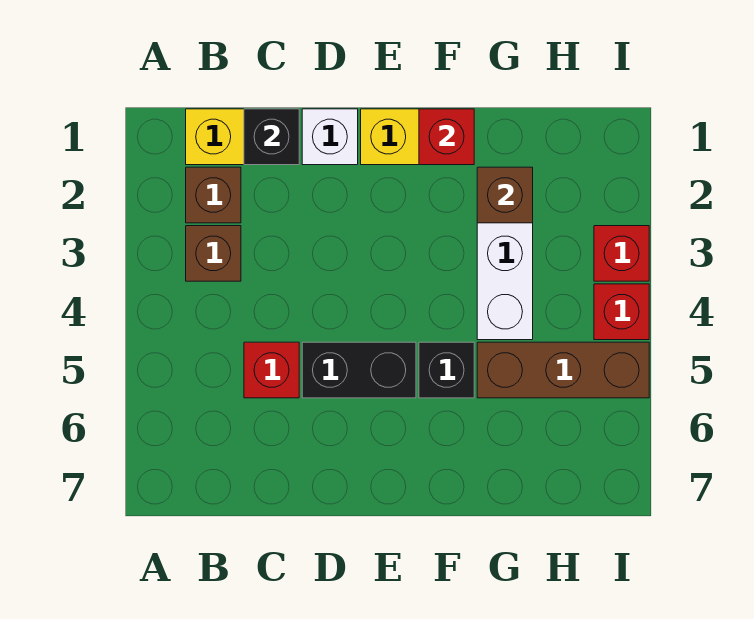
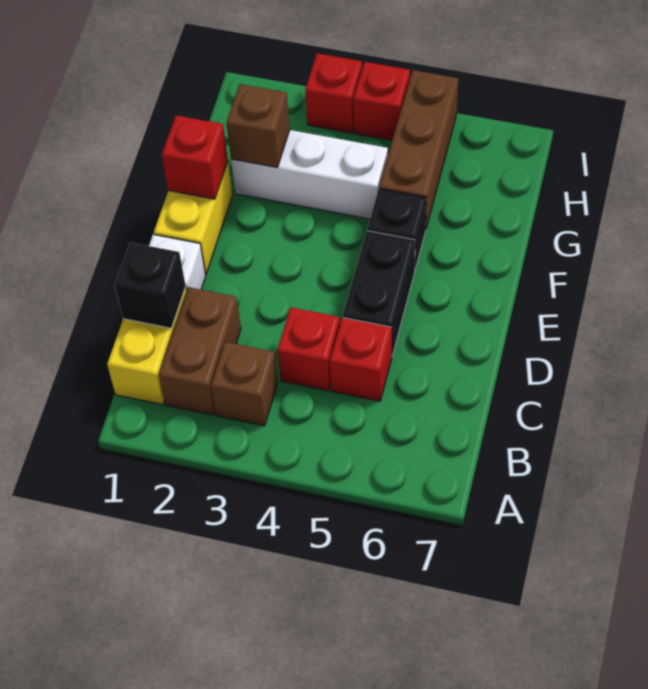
brown 1x1 brick [186,167,241,223] -> brown 1x2 brick [159,287,241,415]
none -> red 1x1 brick [277,307,340,391]

